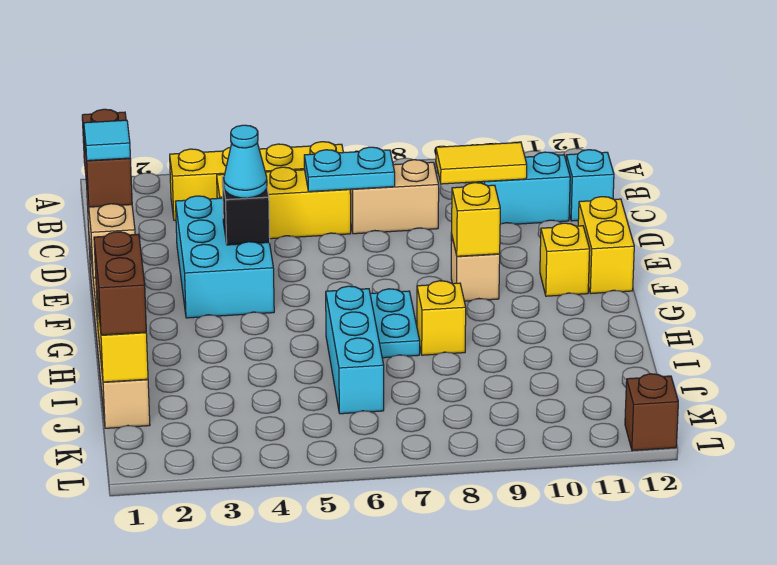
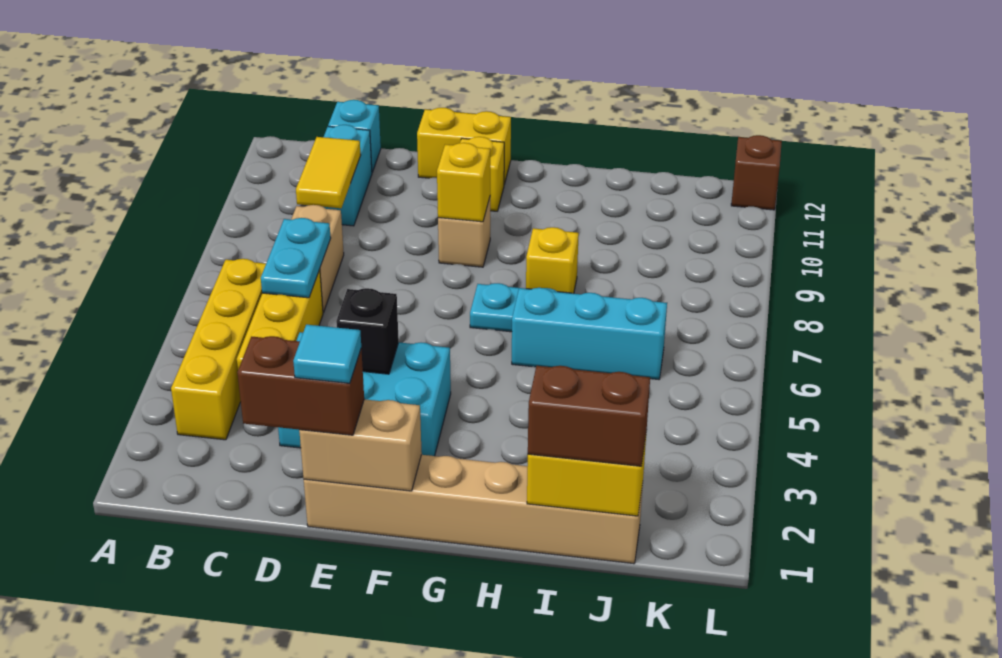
cyan 1x1 cone [224,125,267,198] -> none

